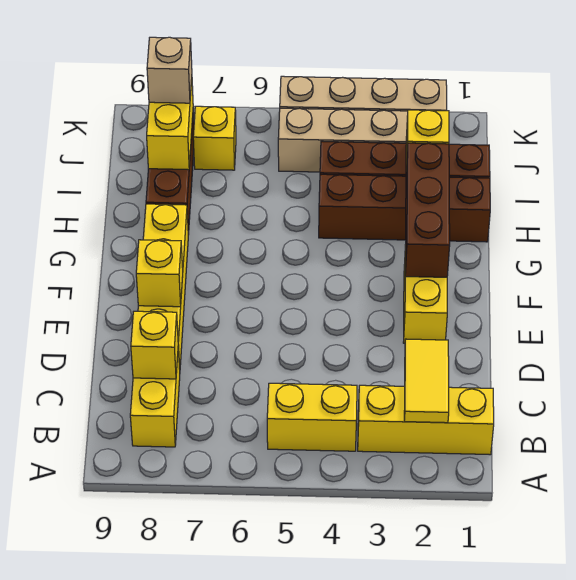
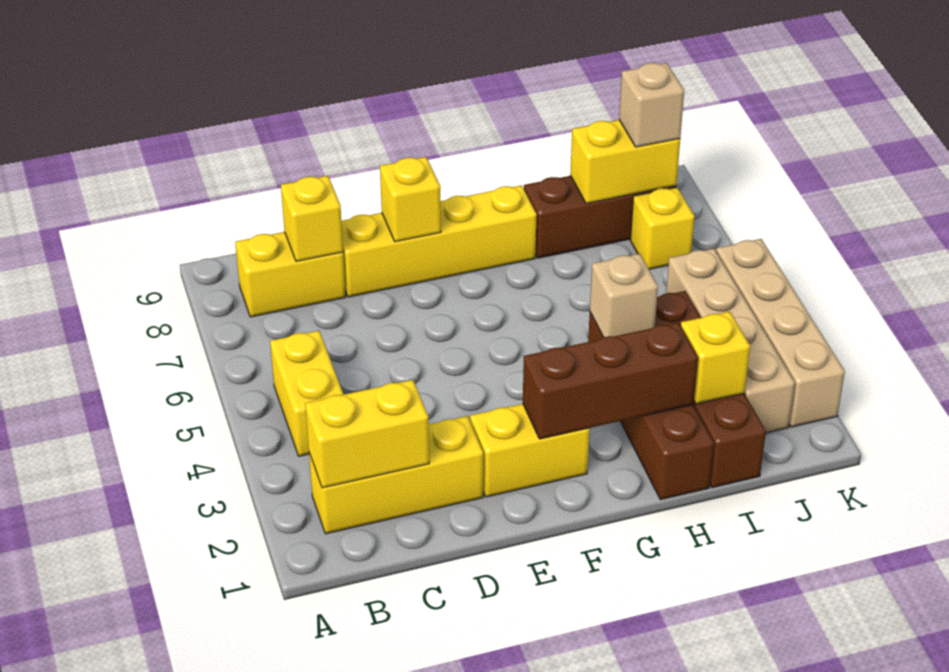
yellow 1x3 brick [358,385,494,455] -> yellow 1x3 brick turned to [309,416,483,534]
yellow 1x2 tile [404,339,449,423] -> yellow 1x2 brick [305,380,429,488]
none -> tan 1x1 brick [590,254,658,337]

